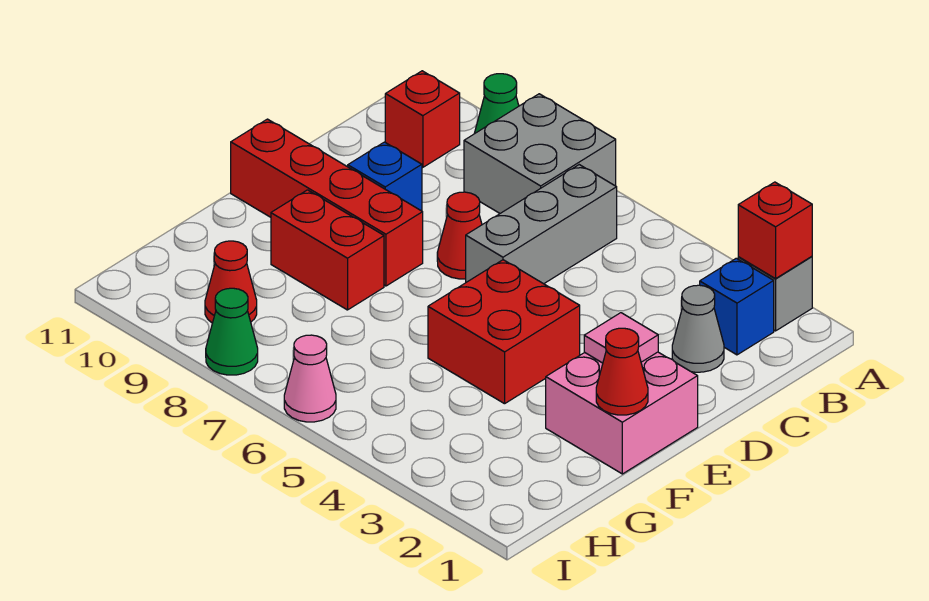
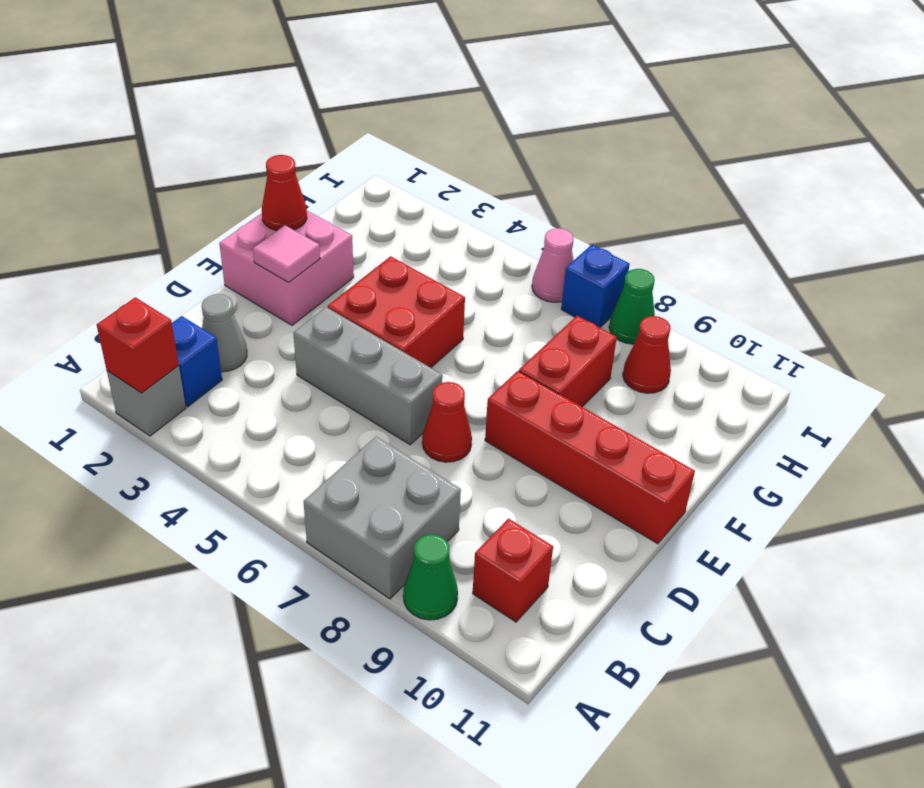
grey 1x3 brick [466,165,617,284] -> grey 1x3 brick turned to [293,307,442,445]
blue 1x1 brick [348,142,422,211] -> blue 1x1 brick moved to [561,245,630,327]
red 1x2 brick [271,190,384,310] -> red 1x2 brick turned to [519,316,617,407]

